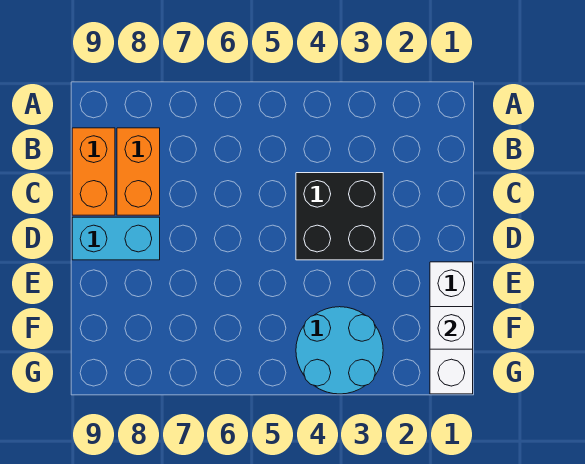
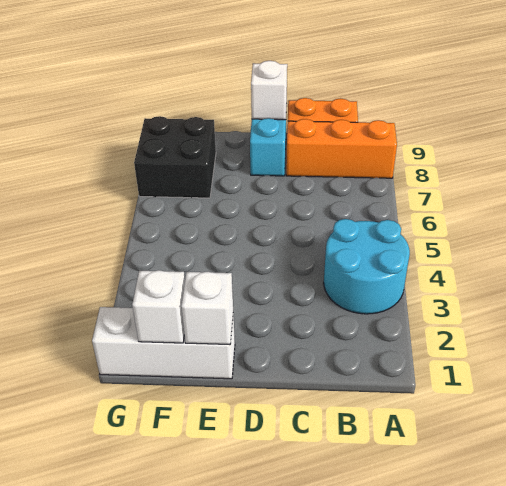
orange 1x2 brick [117,128,160,215] -> orange 1x3 brick [286,119,397,178]
black 2x2 brick [296,173,383,260] -> black 2x2 brick moved to [134,116,216,198]
none -> white 1x1 brick [251,61,287,120]
none -> white 1x1 brick [181,272,233,344]
cyan 2x2 round brick [296,307,383,394] -> cyan 2x2 round brick moved to [324,219,410,314]

